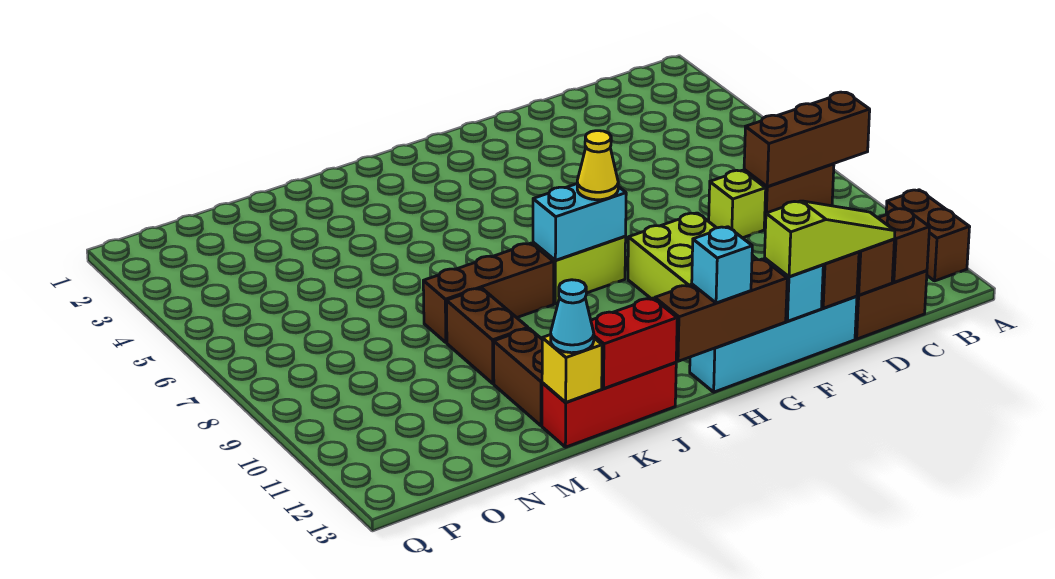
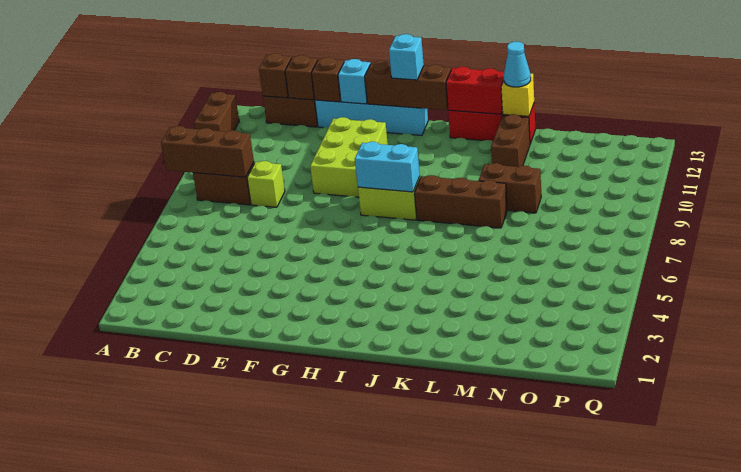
lime 1x3 slope [765,201,895,277] -> none
yellow 1x1 cone [577,131,618,200] -> none
brown 1x2 brick [446,288,528,383] -> brown 1x2 brick turned to [479,163,541,213]

